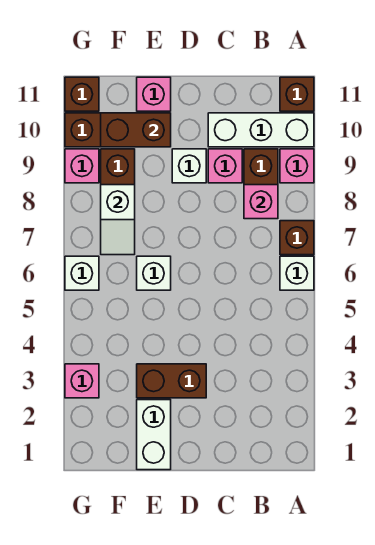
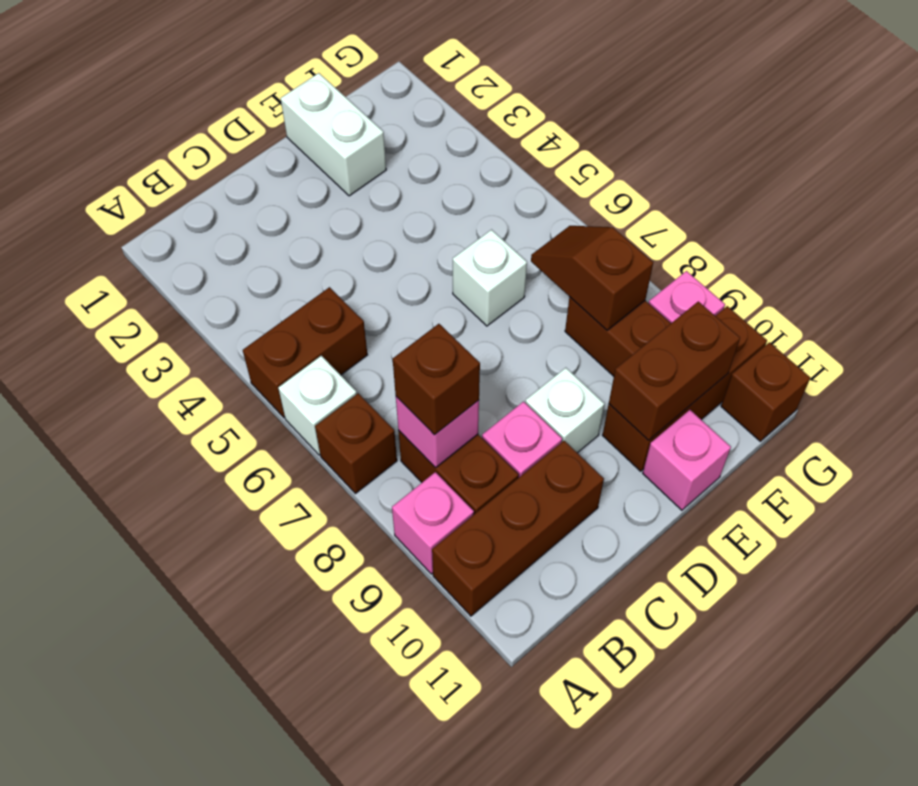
white 1x3 brick [208,113,314,147] -> brown 1x3 brick [432,441,604,616]
brown 1x1 brick [280,77,314,111] -> brown 1x1 brick moved to [393,324,480,435]
brown 1x2 brick [137,364,206,398] -> brown 1x2 brick moved to [243,287,367,417]
white 1x2 slope [101,185,135,255] -> brown 1x2 slope [531,226,653,330]
pink 1x1 brick [65,364,99,398] -> none
white 1x1 brick [65,256,99,290] -> none

